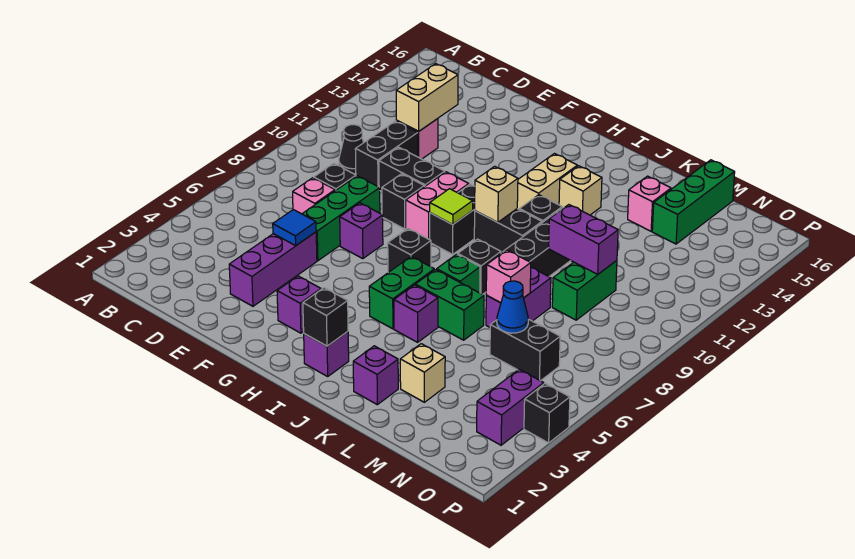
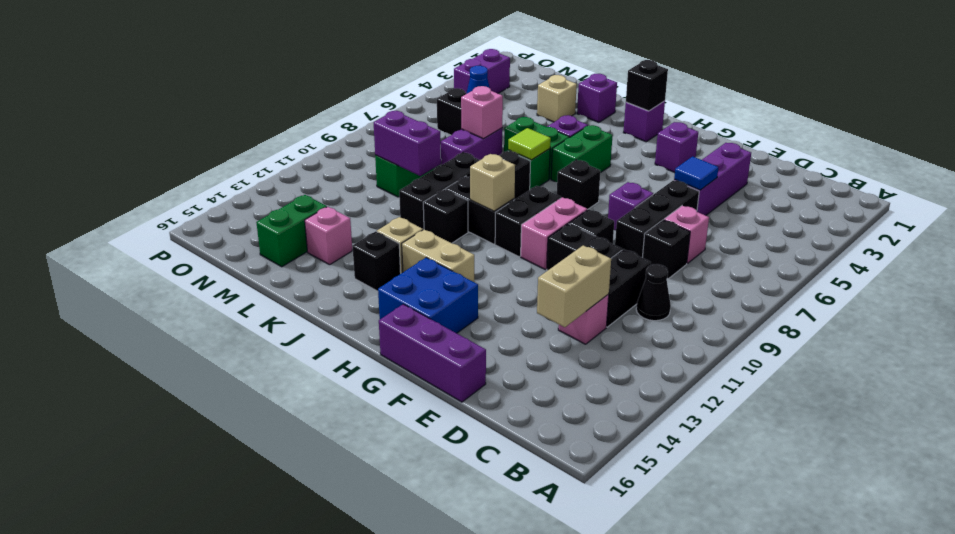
green 1x3 brick [302,176,380,261] -> black 1x3 brick [615,180,699,258]
none -> purple 1x3 brick [379,304,486,402]
none -> blue 2x2 brick [378,258,478,333]
lime 1x1 tile [430,189,473,225] -> lime 1x1 tile moved to [508,128,551,160]
tan 1x2 brick [517,154,577,209] -> tan 1x2 brick turned to [402,230,475,282]
green 1x3 brick [652,160,735,244] -> green 1x2 brick [256,195,327,267]
black 1x1 brick [524,384,570,443] -> black 1x1 brick moved to [352,231,401,291]

